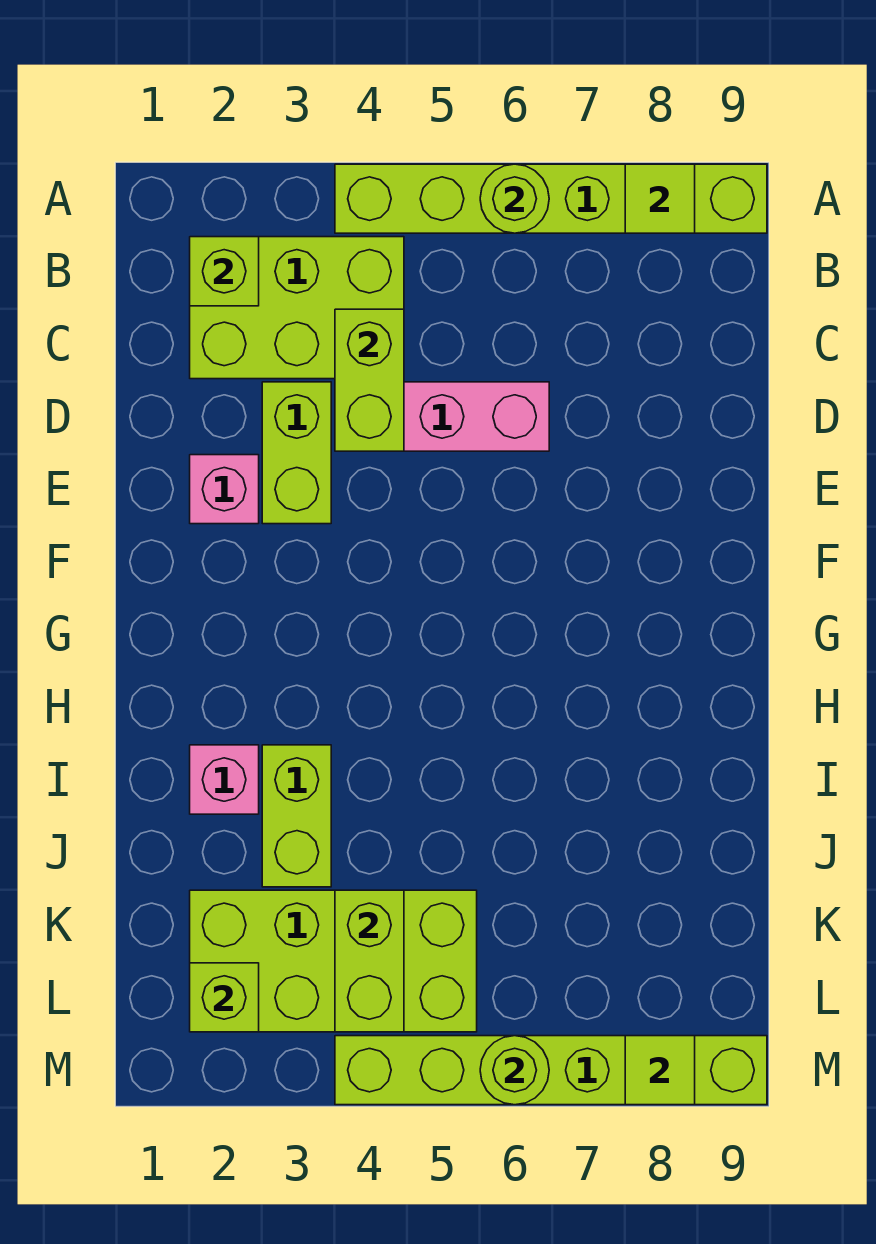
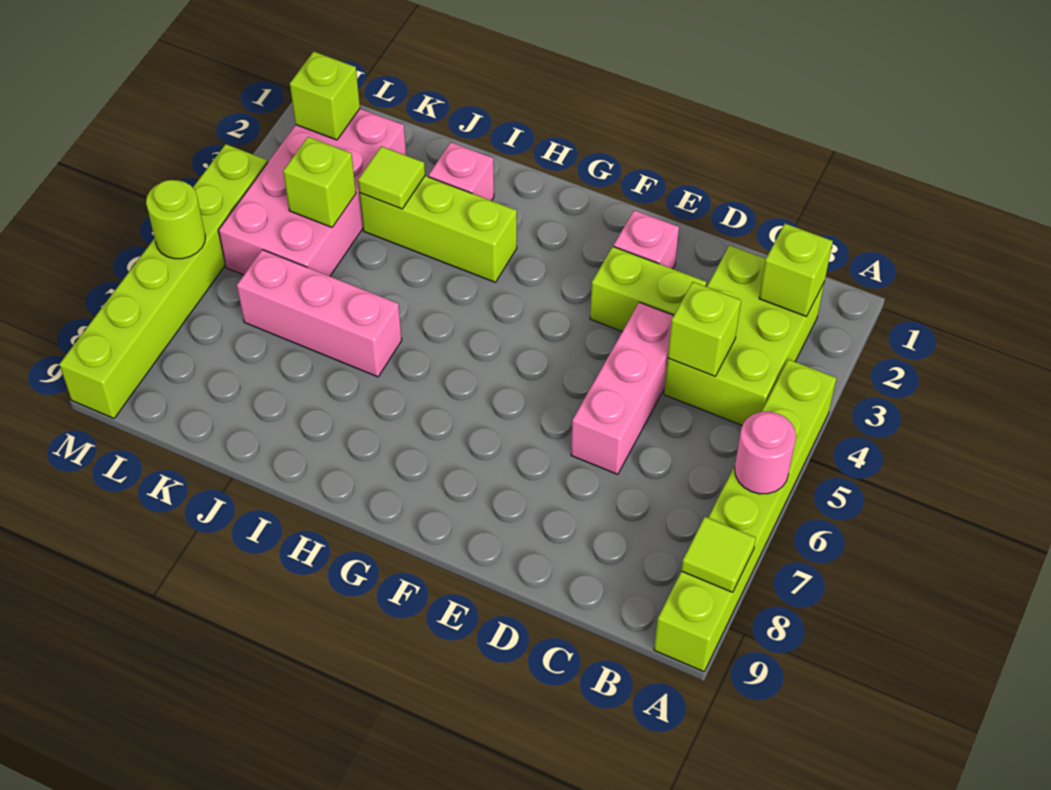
lime 1x1 round brick [480,164,549,233] -> pink 1x1 round brick [735,412,796,494]
lime 1x2 brick [335,309,404,451] -> lime 1x1 brick [668,282,741,376]
lime 1x2 brick [262,745,331,887] -> lime 1x3 brick [359,176,517,282]
none -> pink 1x3 brick [237,250,402,377]
lime 2x4 brick [190,890,477,1032] -> pink 2x4 brick [218,109,406,276]
lime 1x2 brick [335,890,404,1032] -> lime 1x1 brick [283,137,356,227]
lime 1x1 tile [625,1036,695,1105] -> lime 1x1 tile moved to [358,146,425,209]

